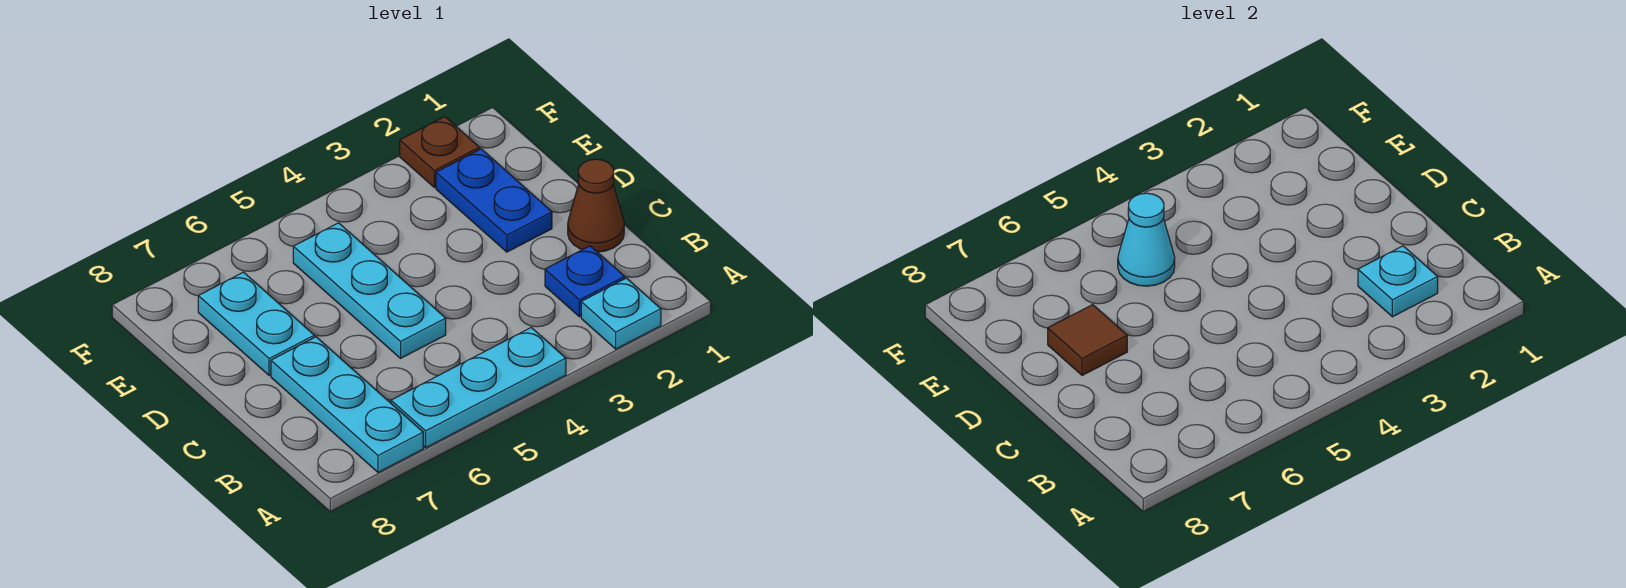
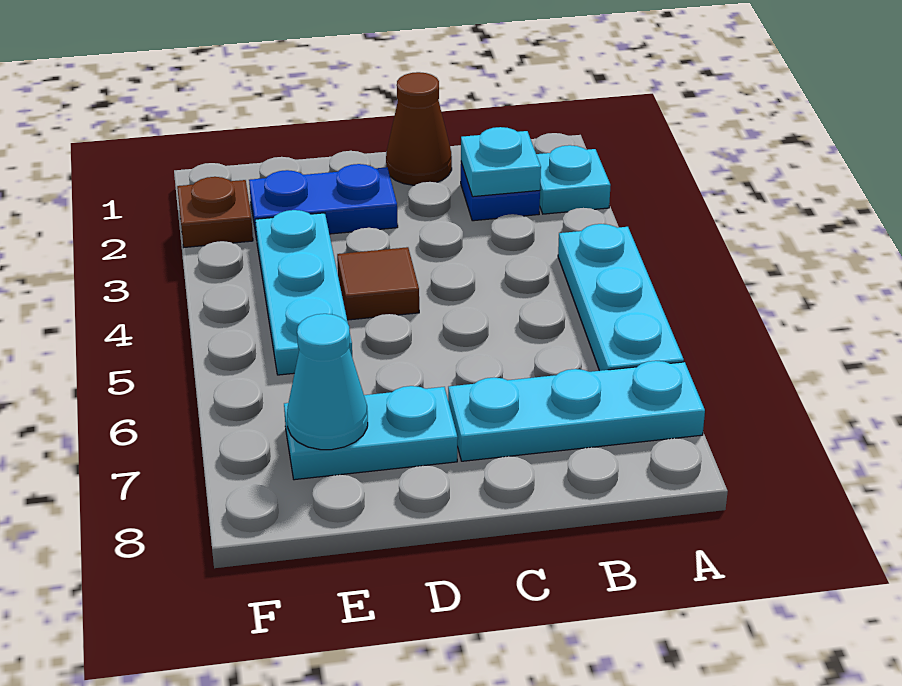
cyan 1x3 plate [293,223,446,358] -> cyan 1x3 plate turned to [255,210,352,375]
brown 1x1 tile [1048,305,1127,376] -> brown 1x1 tile moved to [337,247,419,320]
cyan 1x1 cone [1118,193,1175,286] -> cyan 1x1 cone moved to [287,314,368,450]

